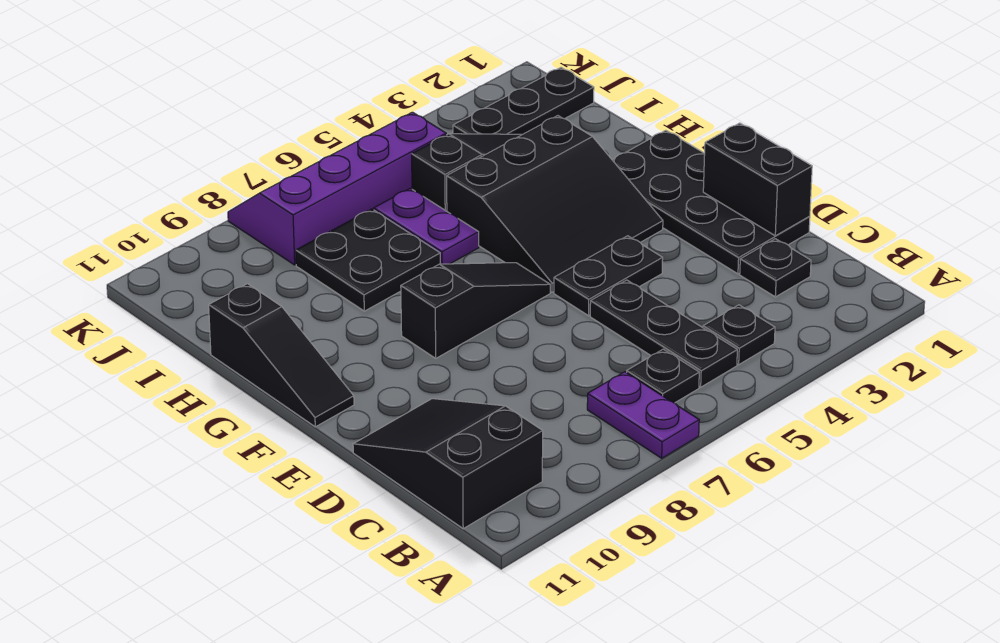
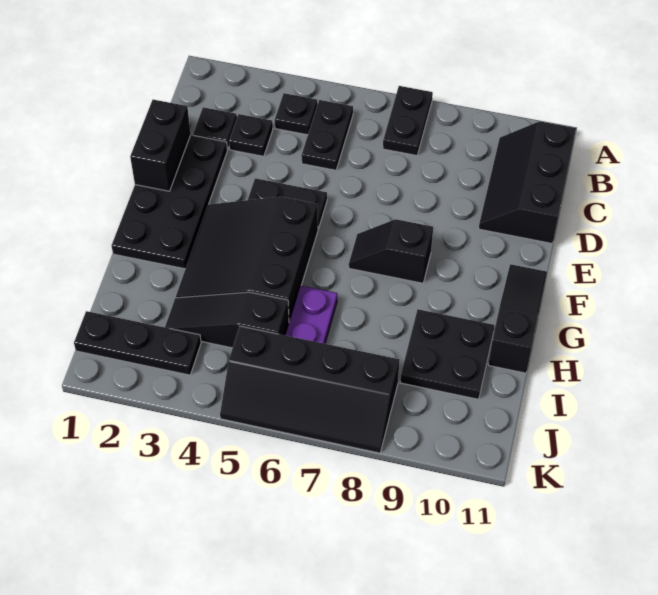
purple 1x2 plate [587,372,699,458] -> black 1x2 plate [383,86,433,155]
black 1x3 plate [590,280,737,387] -> black 1x2 plate [301,100,353,170]
black 1x1 plate [627,349,699,403] -> black 1x1 plate moved to [229,114,273,156]
black 2x3 slope [353,399,543,529] -> black 2x3 slope turned to [479,121,576,243]
black 3x3 slope [447,116,663,292] -> black 3x3 slope turned to [176,197,318,322]
black 1x3 slope [401,263,550,358] -> black 1x2 slope [349,219,433,283]
black 2x2 plate [296,209,440,311] -> black 2x2 plate moved to [400,309,494,399]
purple 2x4 slope [228,112,446,265] -> black 2x4 slope [220,326,400,453]

